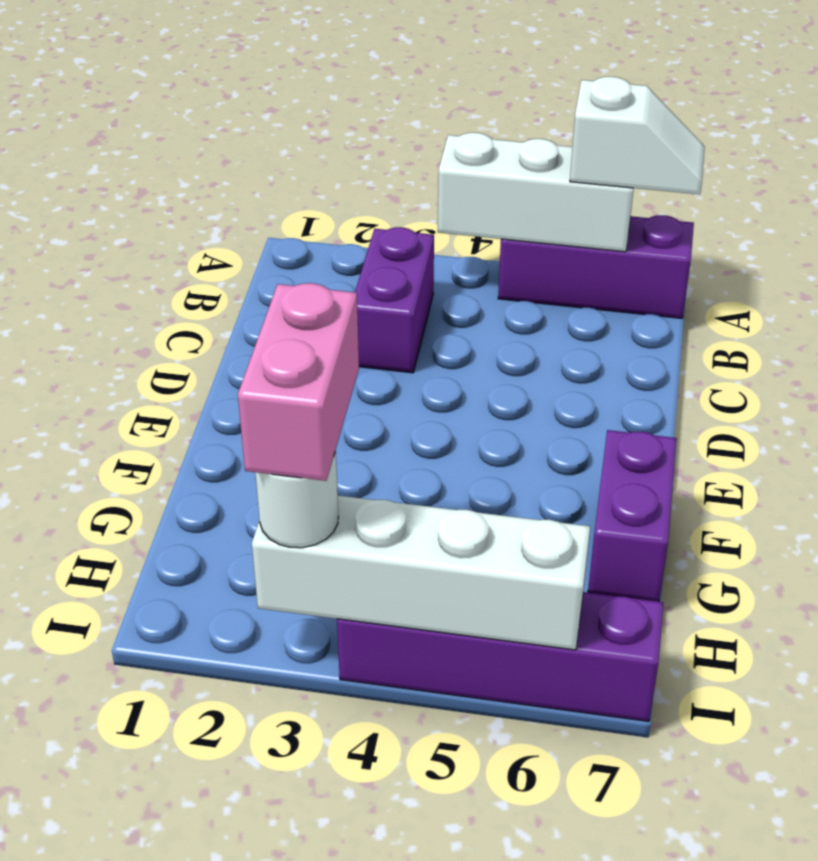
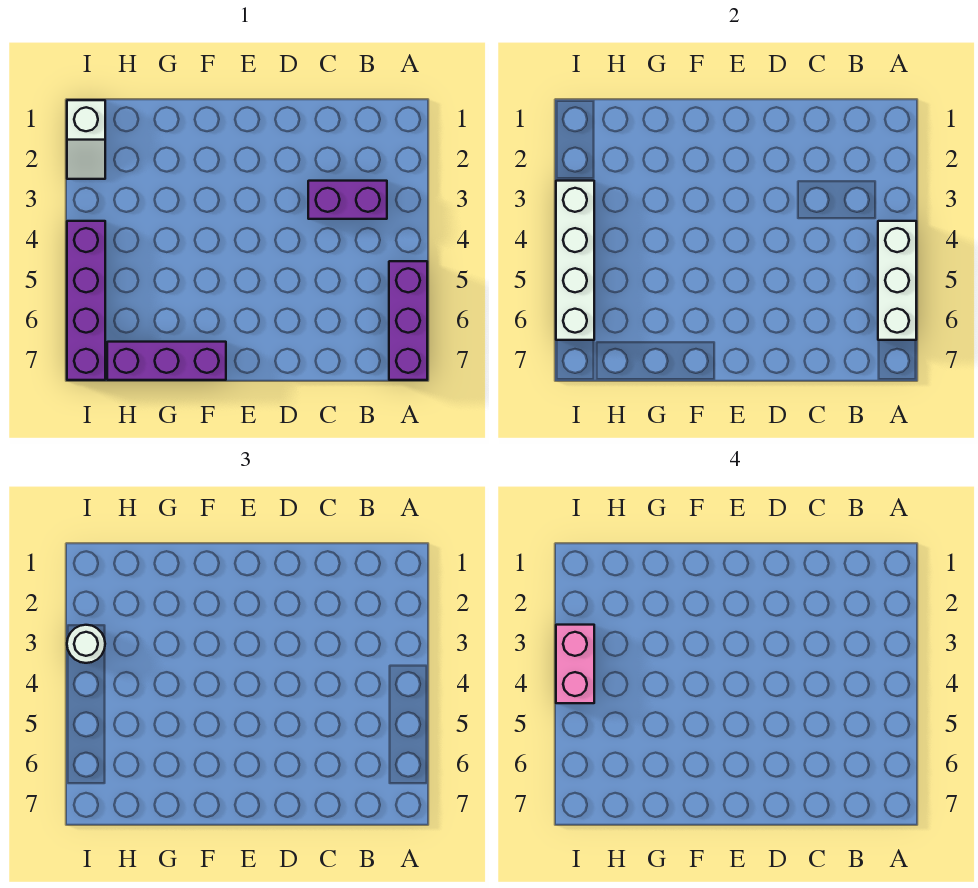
white 1x2 slope [570,77,705,194] -> white 1x2 slope moved to [67,100,105,179]
purple 1x2 brick [588,430,677,602] -> purple 1x3 brick [107,342,226,380]
pink 1x2 brick [238,283,359,481] -> pink 1x2 brick turned to [556,625,594,703]

